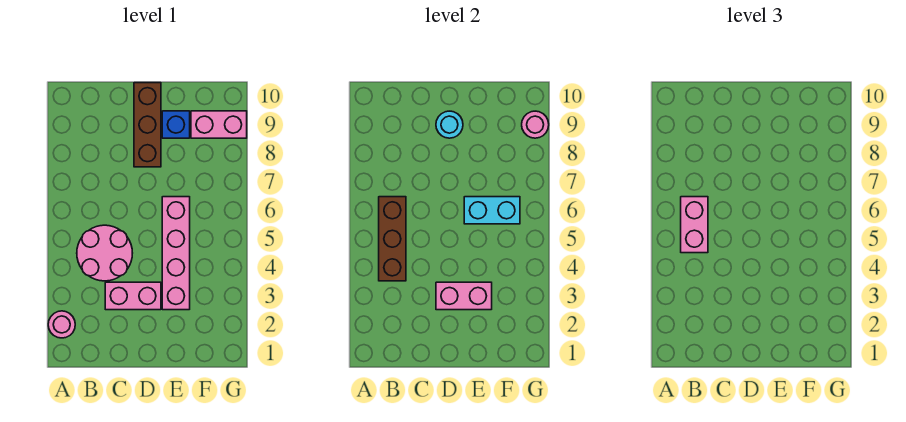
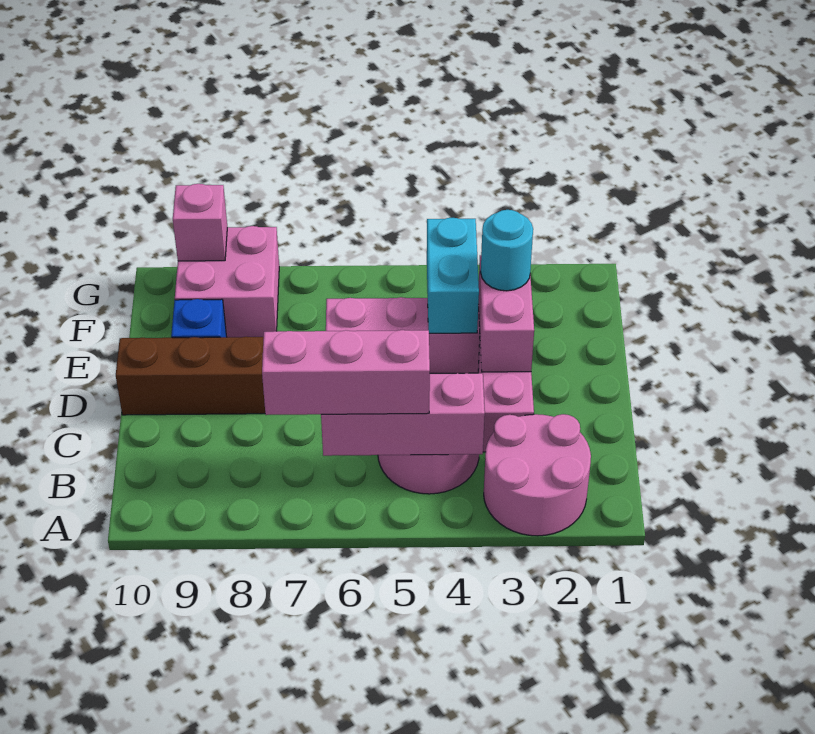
pink 1x1 round brick [48,311,75,338] -> pink 2x2 round brick [484,414,591,536]
brown 1x3 brick [379,197,406,281] -> pink 1x3 brick [321,373,485,456]
pink 1x2 brick [681,197,708,253] -> pink 1x3 brick [262,330,430,415]
cyan 1x1 round brick [436,111,463,138] -> cyan 1x1 round brick moved to [481,210,533,291]
cyan 1x2 brick [464,197,520,224] -> cyan 1x2 brick moved to [427,218,479,333]
pink 1x2 brick [191,111,247,138] -> pink 2x2 brick [175,226,279,337]
pink 1x1 round brick [522,111,549,138] -> pink 1x1 brick [173,184,227,261]

